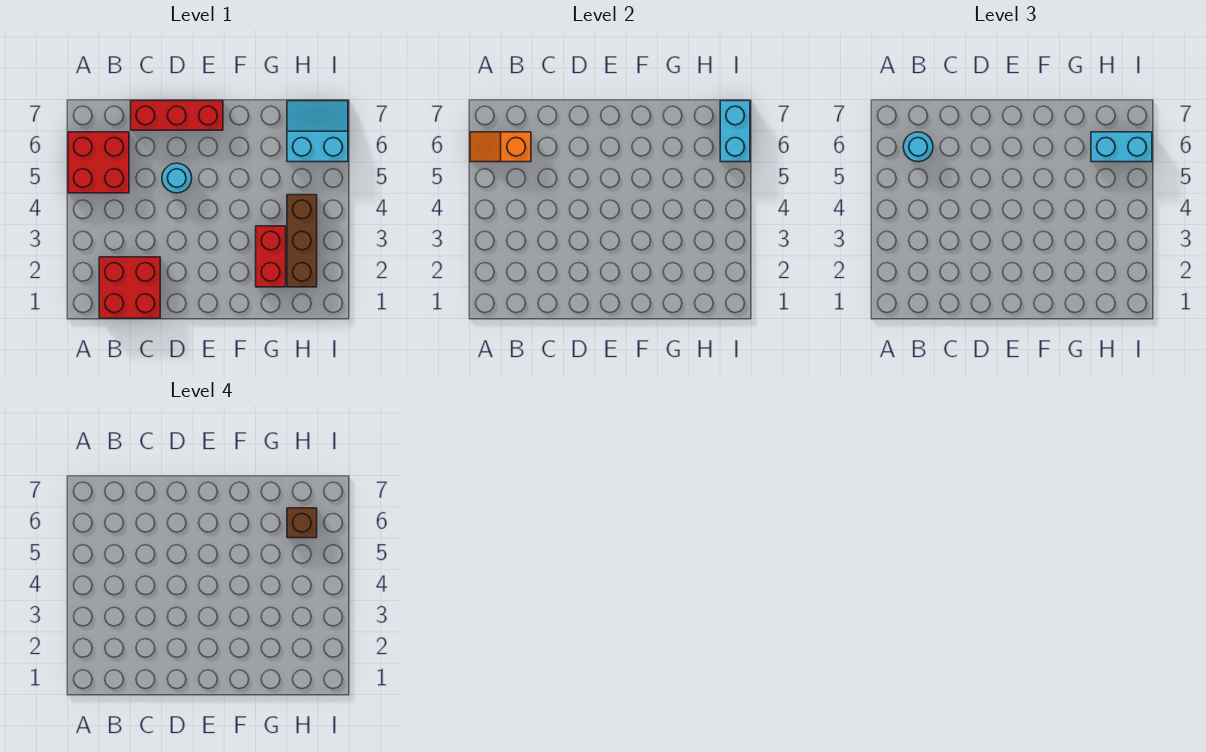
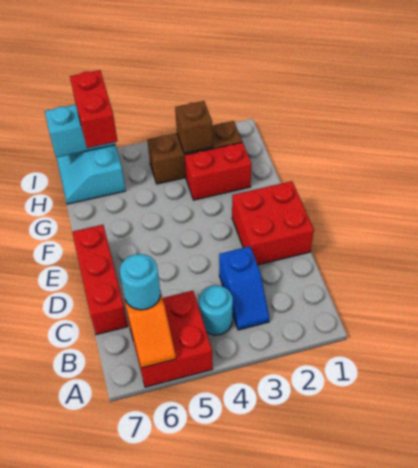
red 2x2 brick [99,257,160,318] -> red 2x2 brick moved to [232,181,314,265]
none -> blue 1x2 slope [219,246,270,330]
cyan 1x1 round brick [162,163,192,193] -> cyan 1x1 round brick moved to [199,285,233,335]
cyan 1x2 brick [1091,132,1152,162] -> red 1x2 brick [70,70,117,148]
brown 1x1 brick [287,508,317,538] -> brown 1x1 brick moved to [175,101,213,154]

